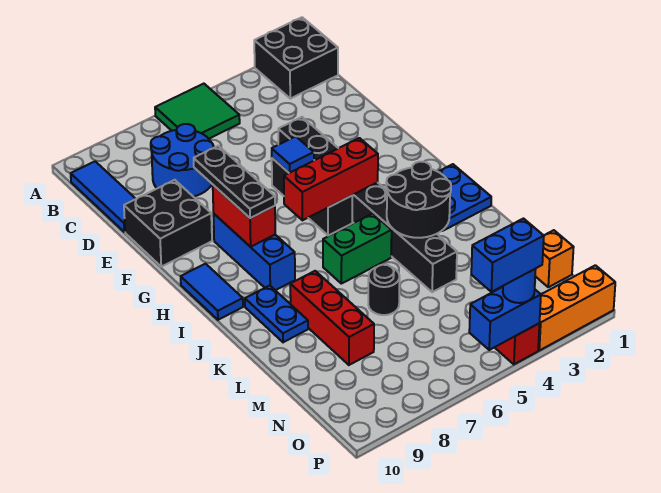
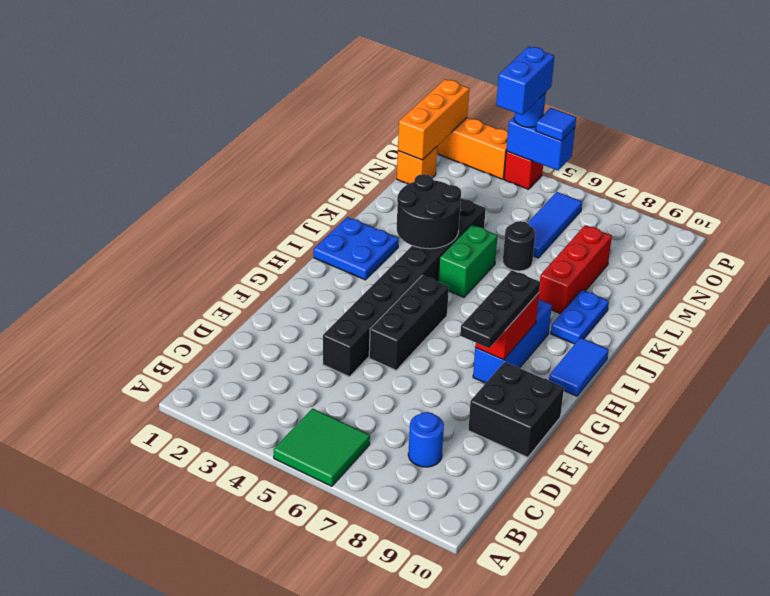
black 2x2 brick [254,17,338,99] -> none
blue 1x3 tile [71,161,135,232] -> blue 1x3 tile moved to [528,192,582,258]
blue 2x2 round brick [151,124,214,197] -> blue 1x1 round brick [408,412,444,467]
blue 1x1 tile [272,136,314,173] -> blue 1x1 tile moved to [536,108,576,141]
red 1x3 brick [284,138,378,220] -> none
green 1x2 brick [323,214,392,284] -> green 1x2 brick turned to [438,225,498,297]
none -> orange 1x3 brick [398,79,469,160]
blue 1x2 brick [471,219,544,292] -> blue 1x2 brick turned to [496,47,554,115]

